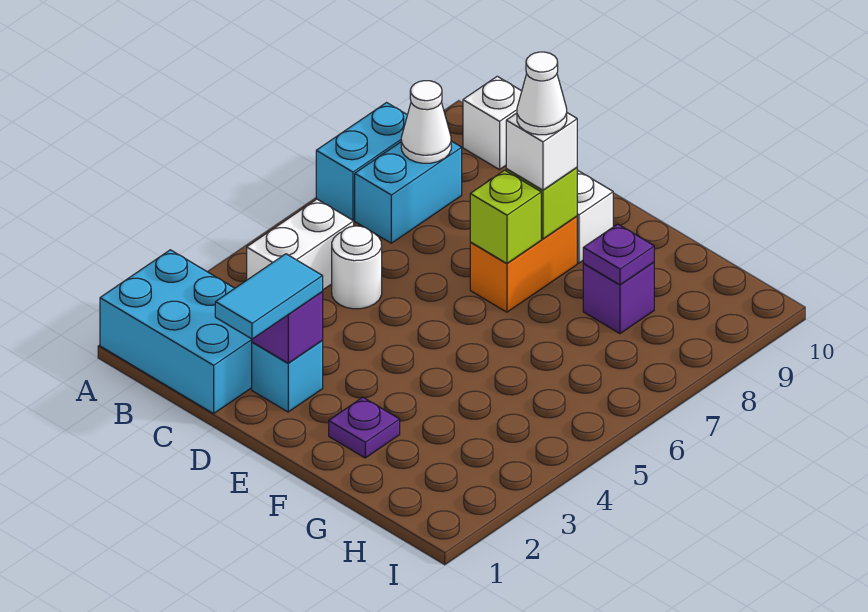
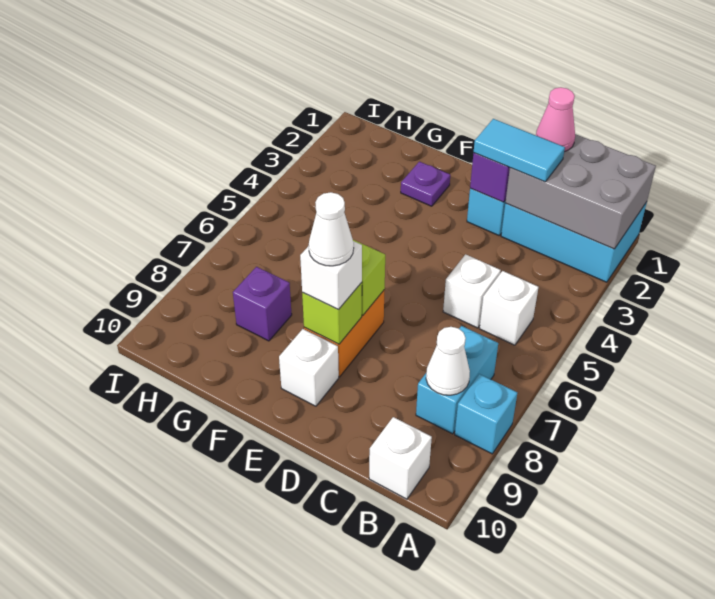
none -> grey 2x3 brick [505,134,656,249]
cyan 1x2 brick [316,103,407,220] -> cyan 1x1 brick [455,374,517,454]
white 1x2 brick [247,199,354,290] -> white 1x1 brick [479,271,538,345]
none -> pink 1x1 cone [536,87,575,152]
white 1x1 round brick [332,226,382,309] -> white 1x1 brick [443,254,501,328]
cyan 1x2 tile [215,254,323,339] -> cyan 1x2 tile turned to [474,119,565,182]
purple 1x1 plate [583,224,654,285] -> none

